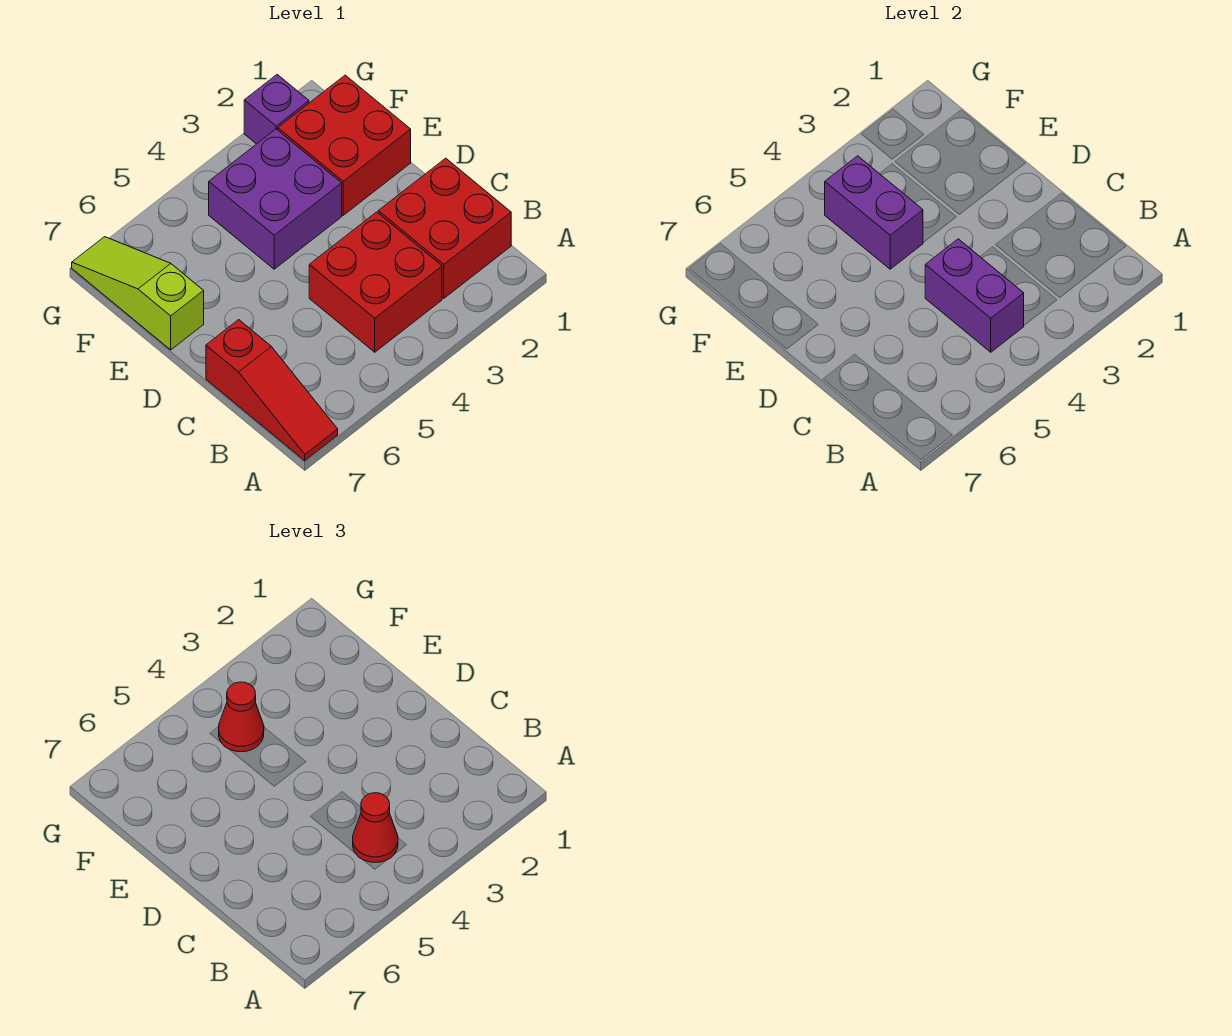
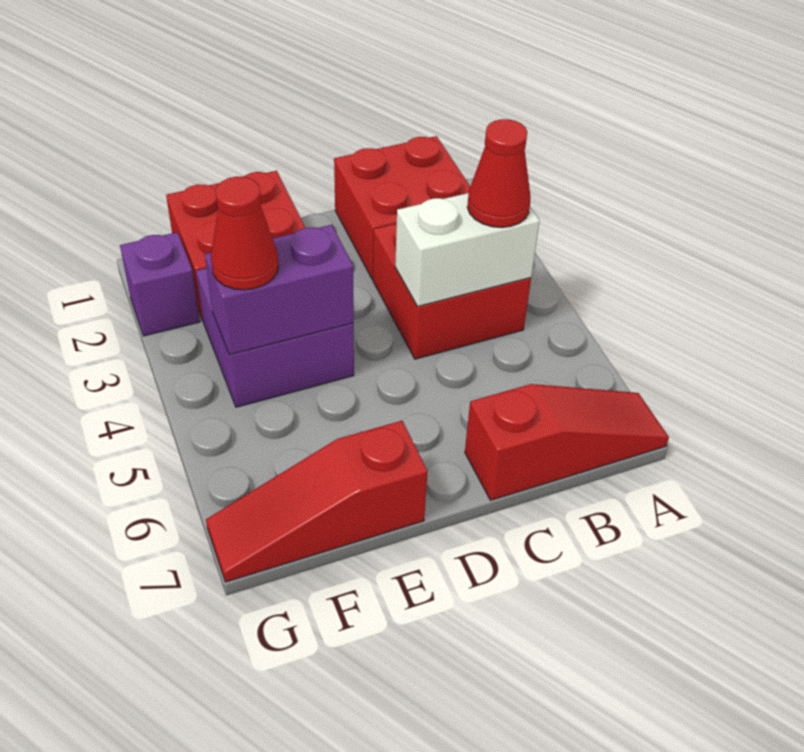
purple 1x2 brick [925,239,1024,352] -> white 1x2 brick [395,193,540,307]
lime 1x3 slope [72,237,204,350] -> red 1x3 slope [206,421,428,582]

